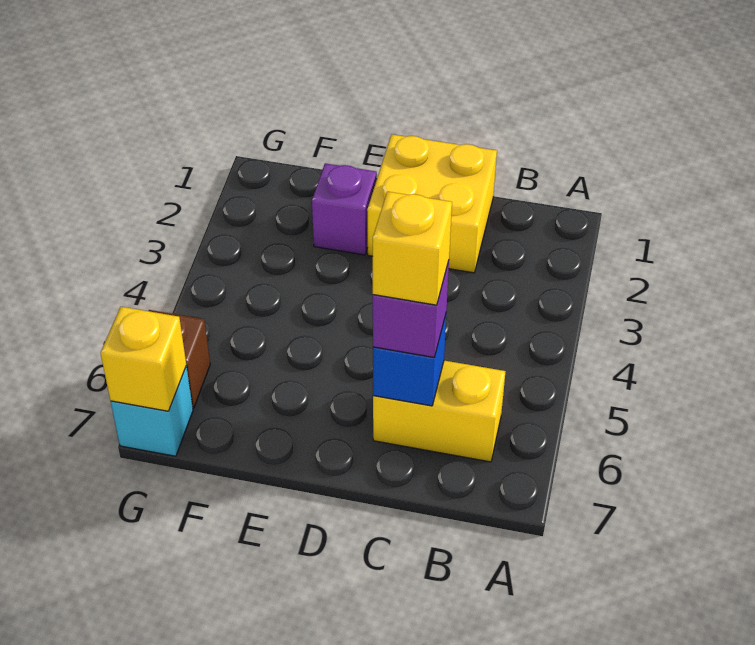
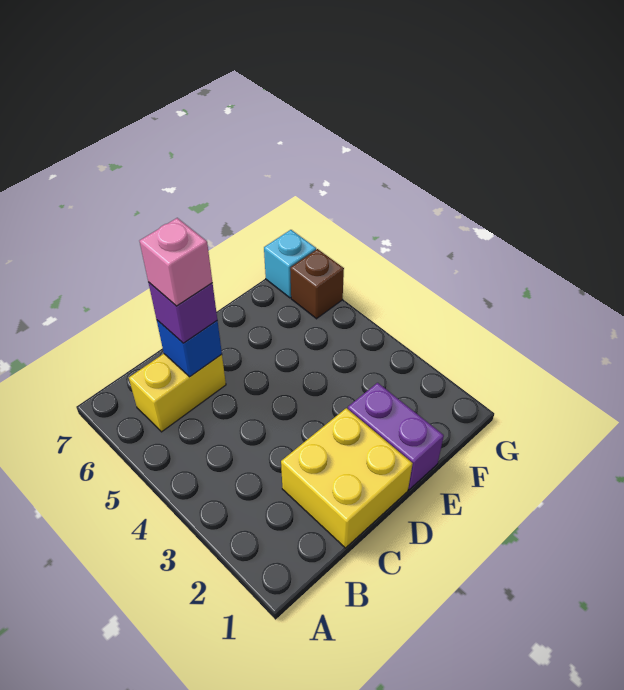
yellow 1x1 brick [373,192,452,305] -> pink 1x1 brick [140,218,212,306]
purple 1x1 brick [312,163,377,255] -> purple 1x2 brick [348,383,444,490]
yellow 1x1 brick [101,307,186,411] -> none

